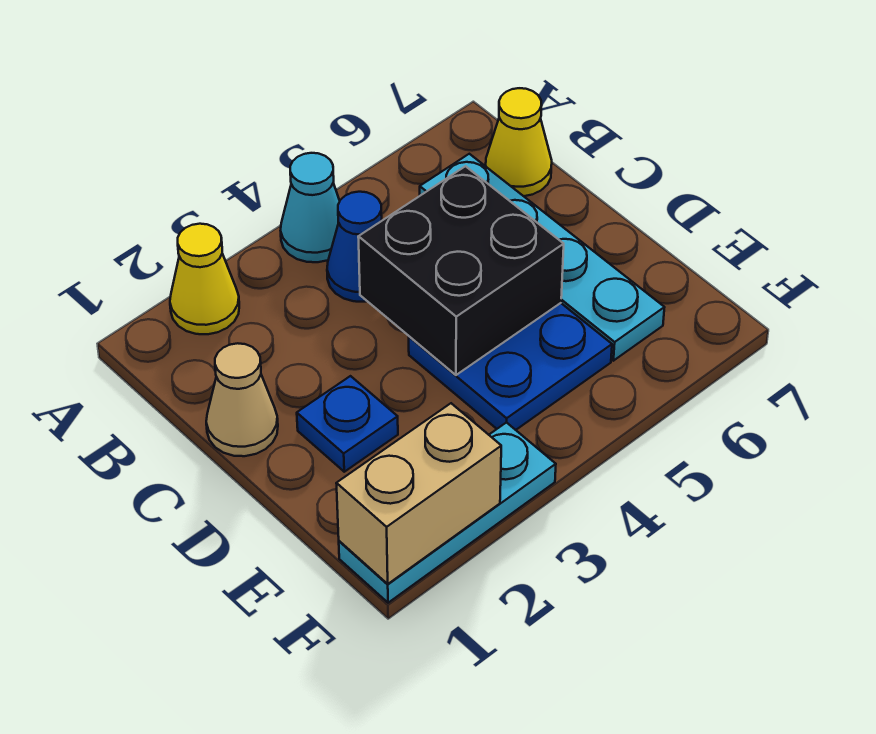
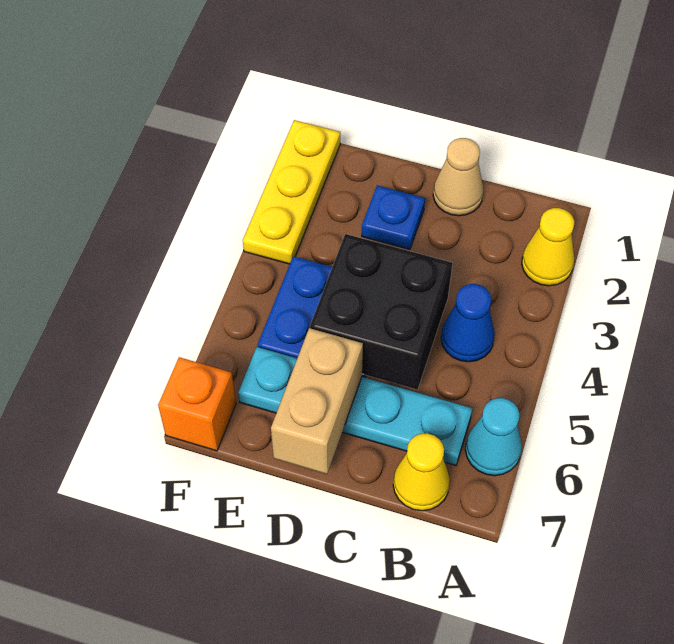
cyan 1x1 cone [280,153,340,262] -> cyan 1x1 cone moved to [465,398,522,476]
cyan 1x3 plate [339,422,556,603] -> yellow 1x3 plate [243,120,340,264]
tan 1x2 brick [336,403,501,584] -> tan 1x2 brick moved to [271,328,363,474]
none -> orange 1x1 brick [158,357,236,451]

